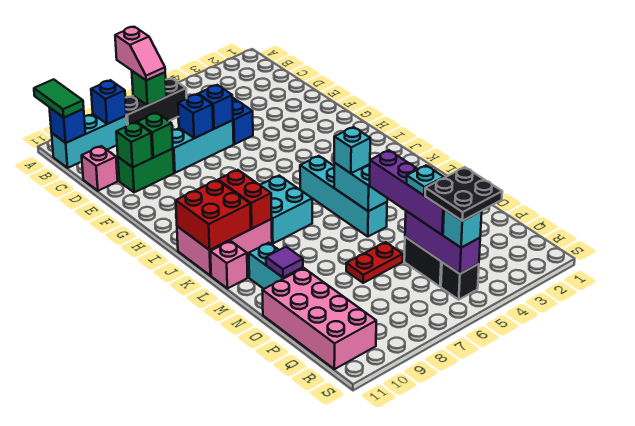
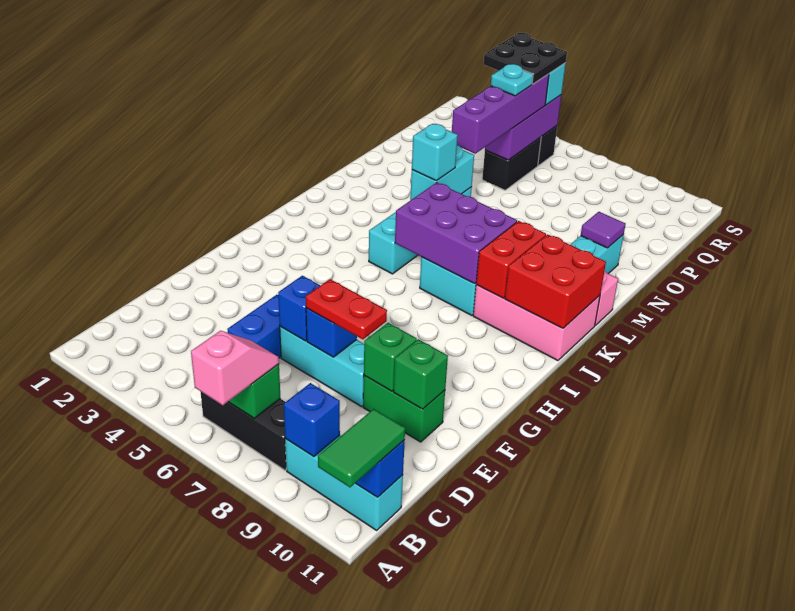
pink 1x1 brick [82,146,118,191] -> none
none -> purple 2x3 brick [395,182,517,284]
red 1x2 plate [346,242,403,283] -> red 1x2 plate moved to [306,279,387,339]
pink 2x4 brick [262,268,376,369] -> none

